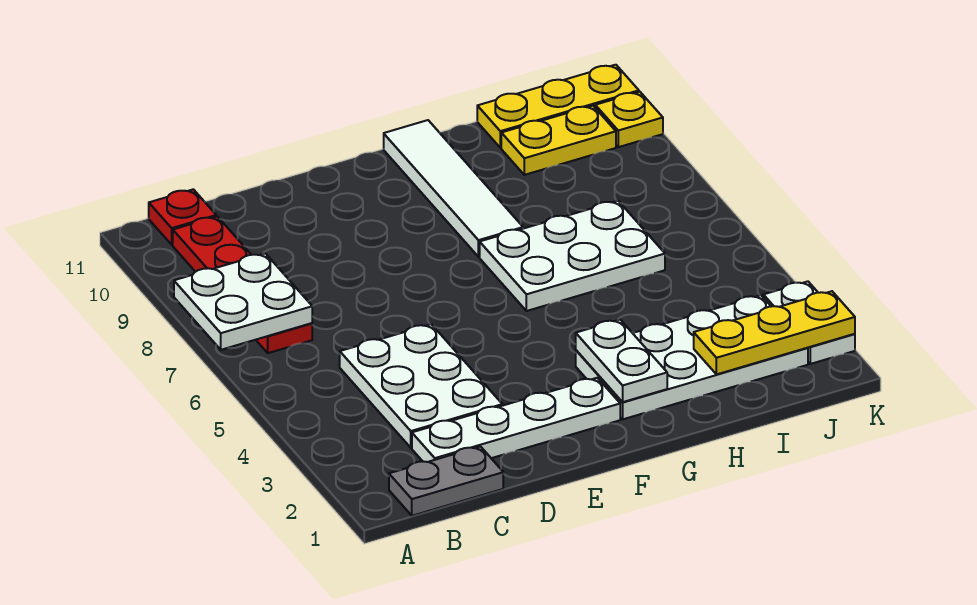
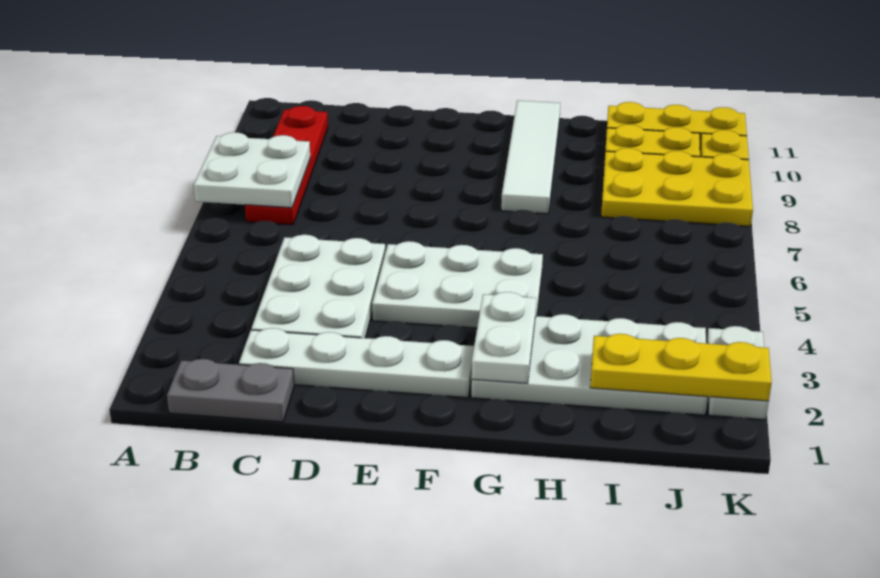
red 1x1 plate [149,189,216,245] -> none
white 2x3 plate [480,201,665,311] -> white 2x3 plate moved to [372,241,543,328]
none -> yellow 2x3 plate [601,148,753,226]

